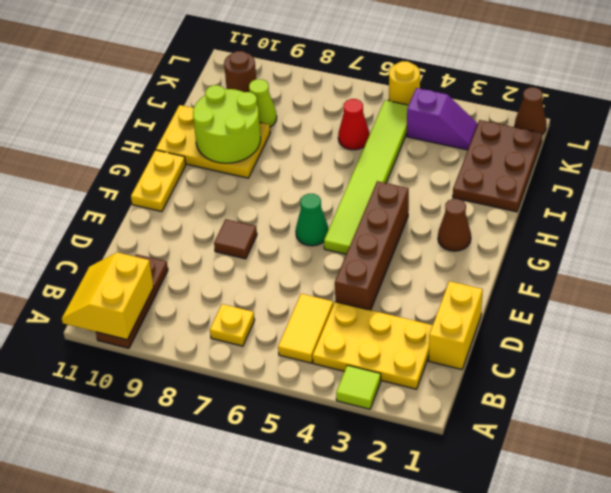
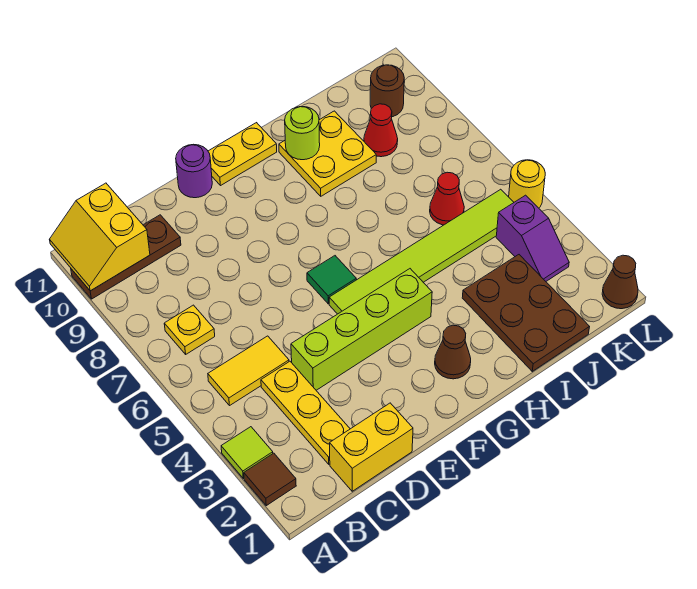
yellow 2x2 slope [62,252,154,340] -> yellow 2x2 slope turned to [50,183,150,291]
yellow 2x3 plate [313,302,433,389] -> yellow 1x3 plate [261,361,350,464]
brown 1x4 brick [335,181,409,310] -> lime 1x4 brick [291,269,432,390]
brown 1x1 tile [214,219,257,259] -> brown 1x1 tile moved to [244,453,296,506]
none -> purple 1x1 round brick [176,144,212,198]
green 1x1 cone [296,194,328,246] -> green 1x1 tile [307,256,356,304]
yellow 2x3 plate [156,105,270,178] -> yellow 2x2 plate [279,111,376,196]
lime 2x2 round brick [193,85,261,163] -> lime 1x1 round brick [285,107,320,160]
brown 2x3 plate [453,120,542,212] -> brown 2x3 plate turned to [462,255,589,371]
lime 1x1 cone [249,79,277,127] -> red 1x1 cone [364,104,398,157]

